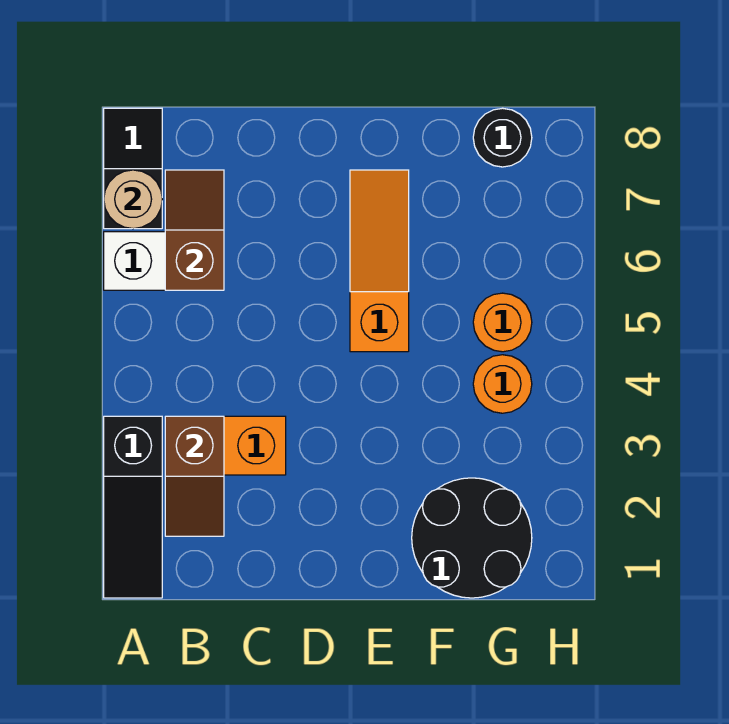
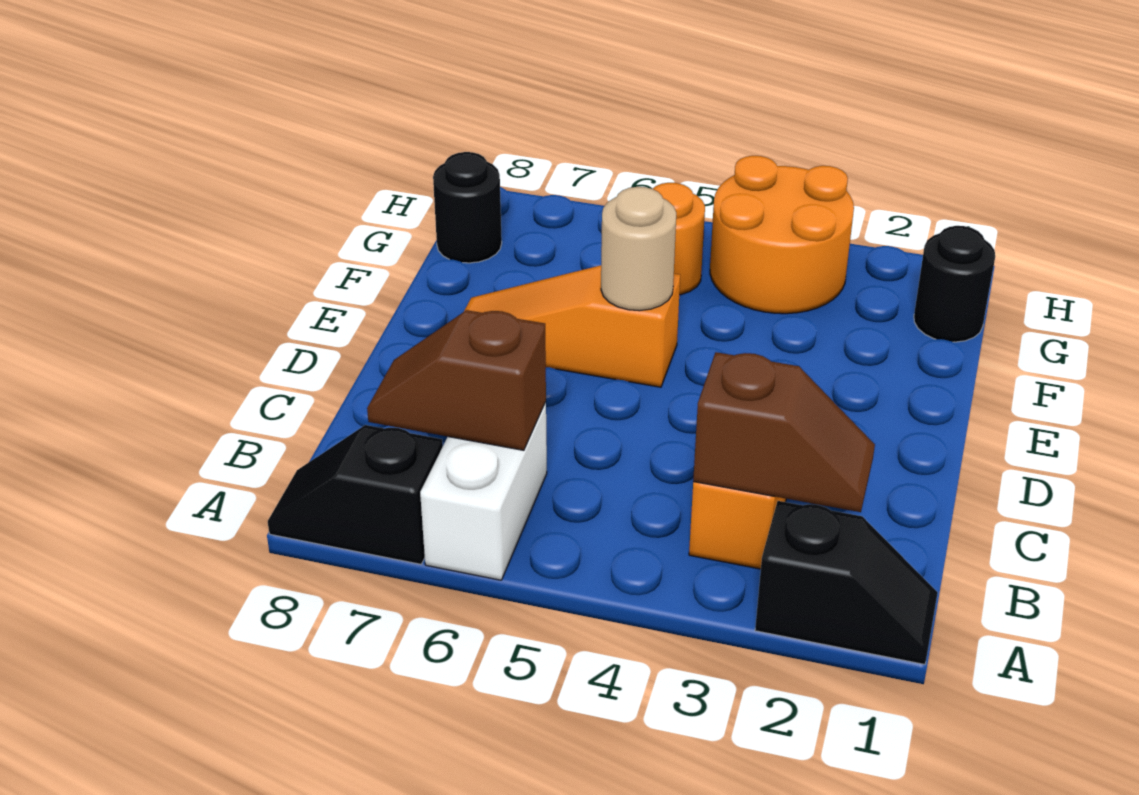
black 1x3 slope [104,416,162,598] -> black 1x2 slope [755,501,938,665]
tan 1x1 round brick [104,170,162,229] -> tan 1x1 round brick moved to [601,187,676,311]
black 2x2 round brick [412,478,532,598] -> black 1x1 round brick [914,226,995,342]
orange 1x1 round brick [473,355,532,413] -> orange 2x2 round brick [710,156,854,314]

